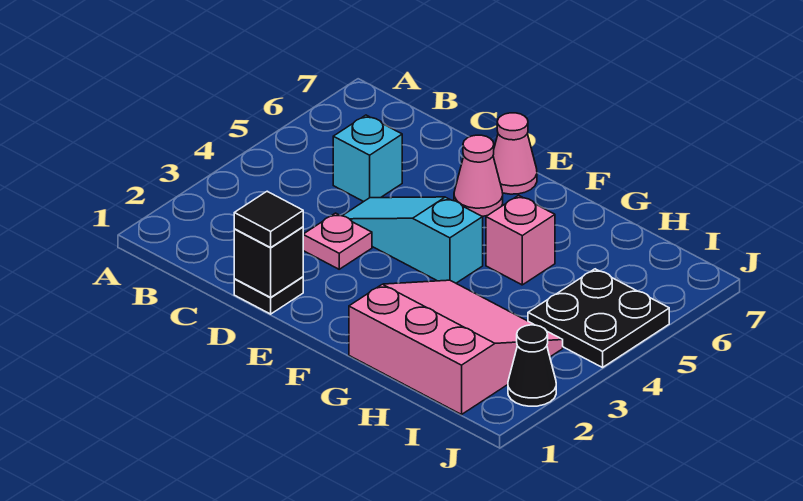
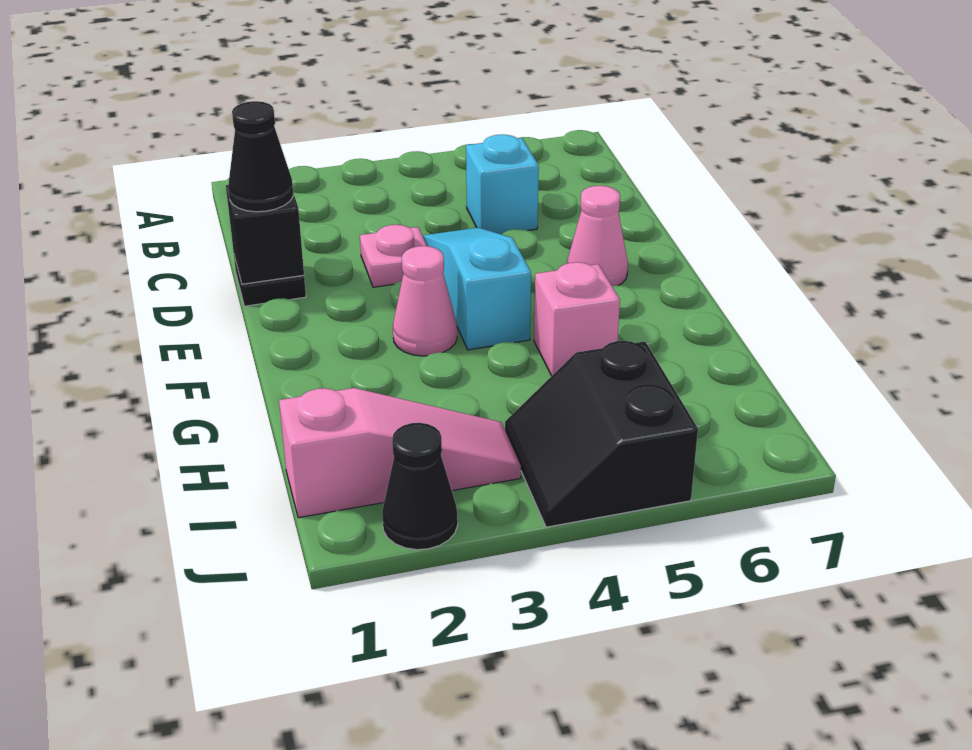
black 1x1 tile [234,191,303,247] -> black 1x1 cone [228,101,293,212]
pink 1x1 cone [493,113,537,194] -> pink 1x1 cone moved to [393,246,457,356]
pink 3x3 slope [349,280,563,415] -> pink 1x3 slope [279,388,521,518]
black 2x2 plate [528,269,669,368] -> black 2x2 slope [505,341,698,527]

